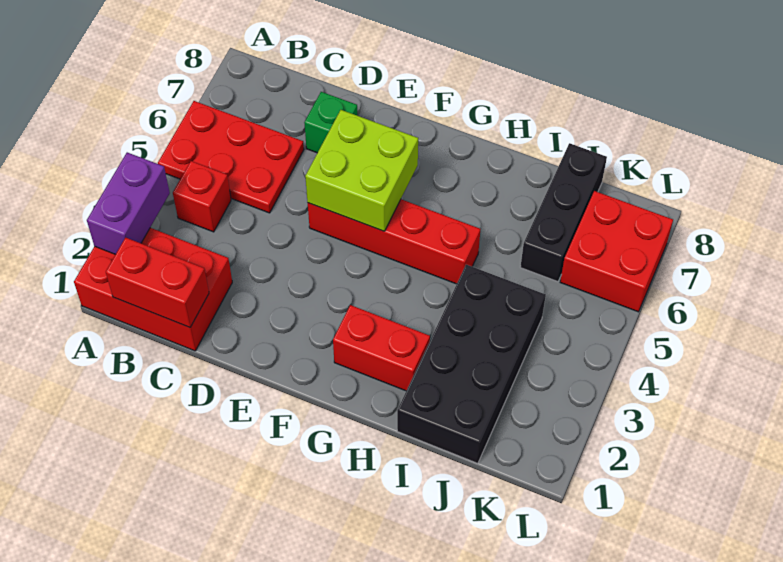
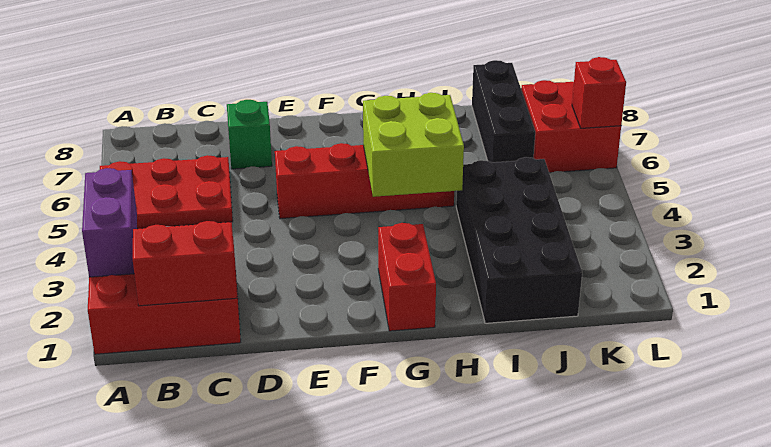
red 1x1 brick [173,161,231,232] -> red 1x1 brick moved to [572,57,626,128]
lime 2x2 brick [305,110,418,231] -> lime 2x2 brick moved to [363,93,464,197]
red 1x2 brick [333,305,430,391] -> red 1x2 brick turned to [378,223,436,331]

